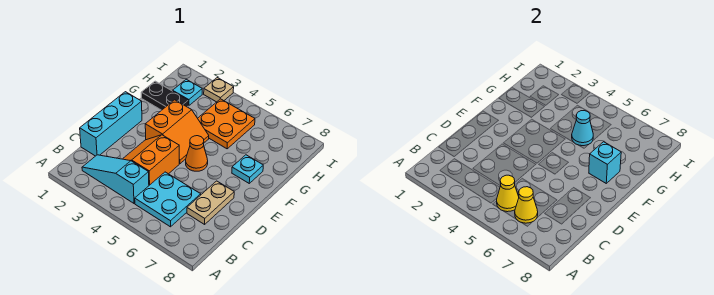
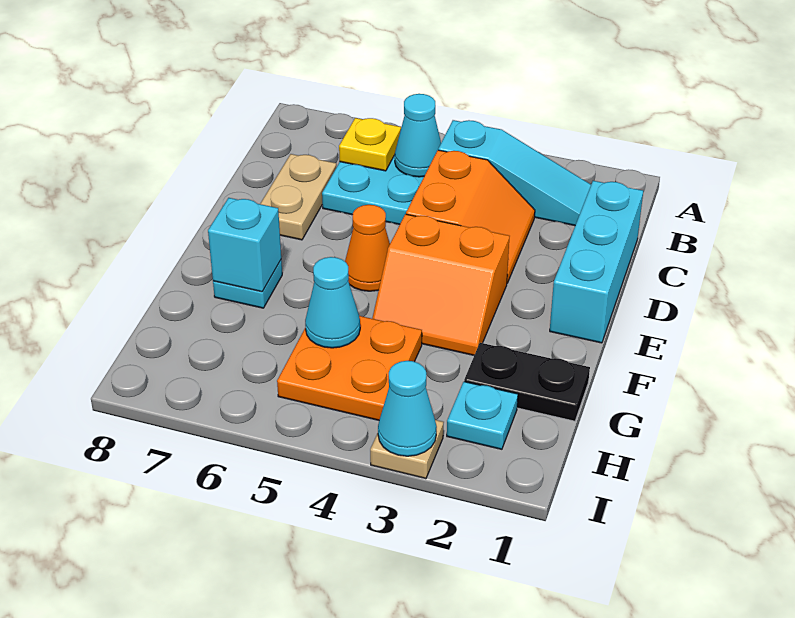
yellow 1x1 cone [497,175,519,212] -> cyan 1x1 cone [395,94,441,177]
yellow 1x1 cone [515,187,538,223] -> yellow 1x1 plate [339,118,401,171]
orange 2x2 slope [145,100,209,164] -> orange 2x2 slope turned to [372,214,510,355]
none -> cyan 1x1 cone [378,361,437,456]

